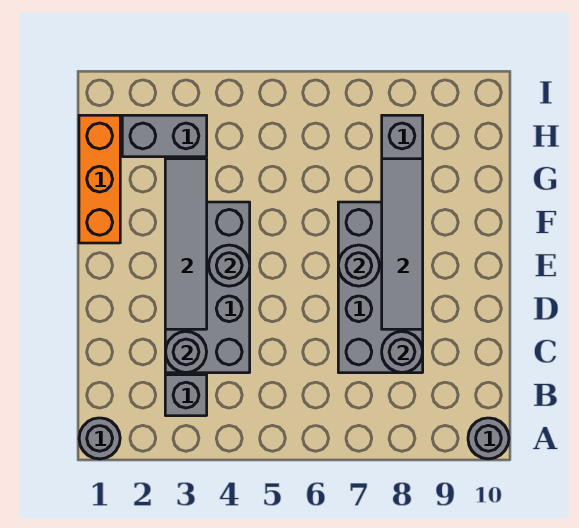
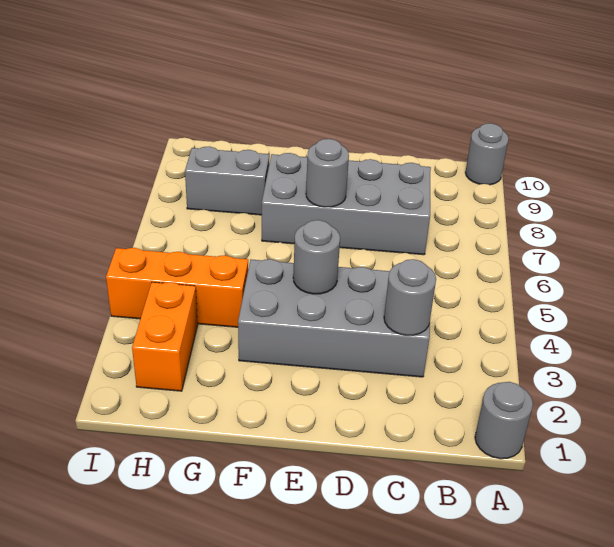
grey 1x1 brick [165,375,207,416] -> none
grey 1x1 round brick [382,332,423,373] -> none
grey 1x4 tile [165,159,207,329] -> none
grey 1x4 tile [382,159,423,329] -> none
orange 1x3 brick [79,115,120,243] -> orange 1x3 brick moved to [106,248,248,327]
grey 1x2 brick [122,115,207,157] -> orange 1x2 brick [132,282,198,391]

